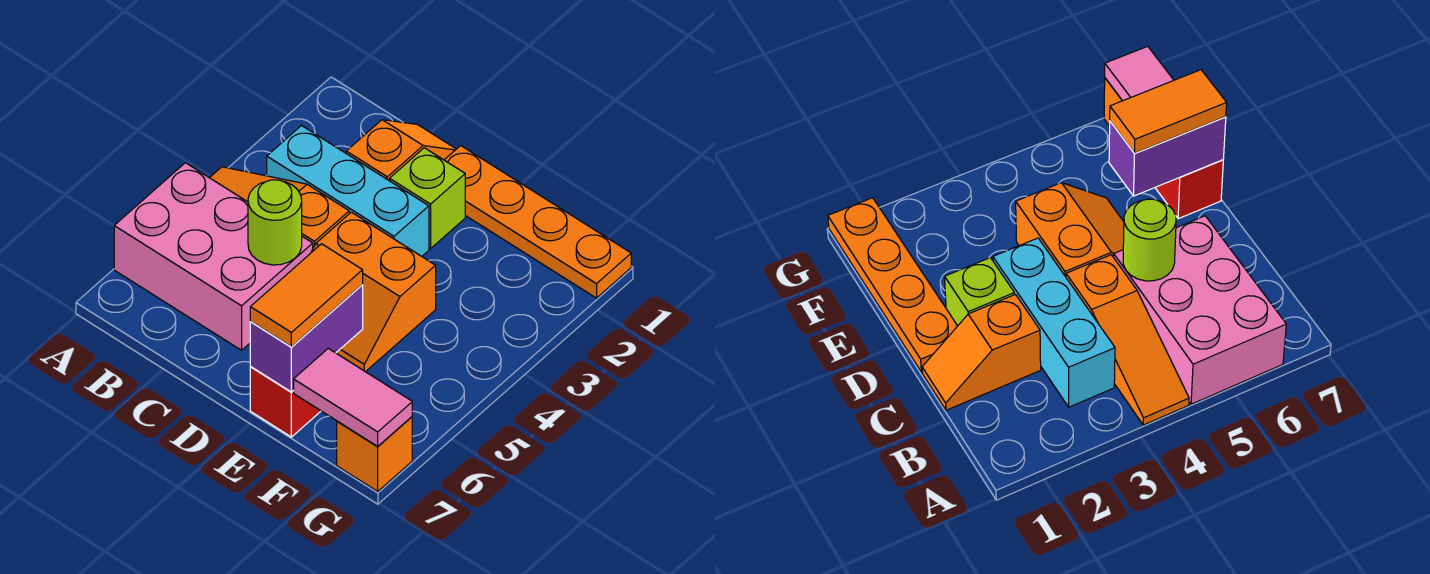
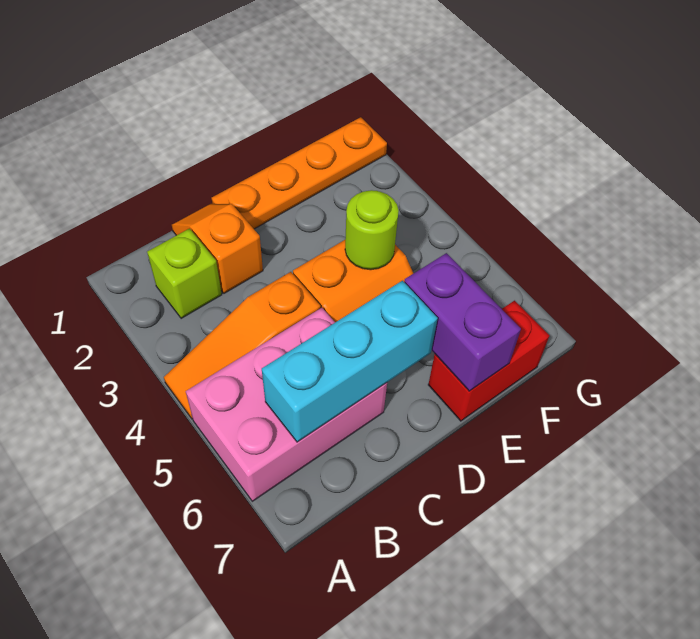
cyan 1x3 brick [266,126,429,256] -> cyan 1x3 brick moved to [262,281,438,442]
lime 1x1 round brick [248,180,302,265] -> lime 1x1 round brick moved to [345,190,399,270]
lime 1x1 brick [390,148,465,249] -> lime 1x1 brick moved to [147,229,222,319]
orange 1x2 tile [250,244,363,347] -> none
red 1x1 brick [250,367,321,437] -> red 1x2 brick [428,301,550,421]
pink 1x2 tile [294,348,412,447] -> none
orange 1x1 brick [337,417,412,491] -> none

